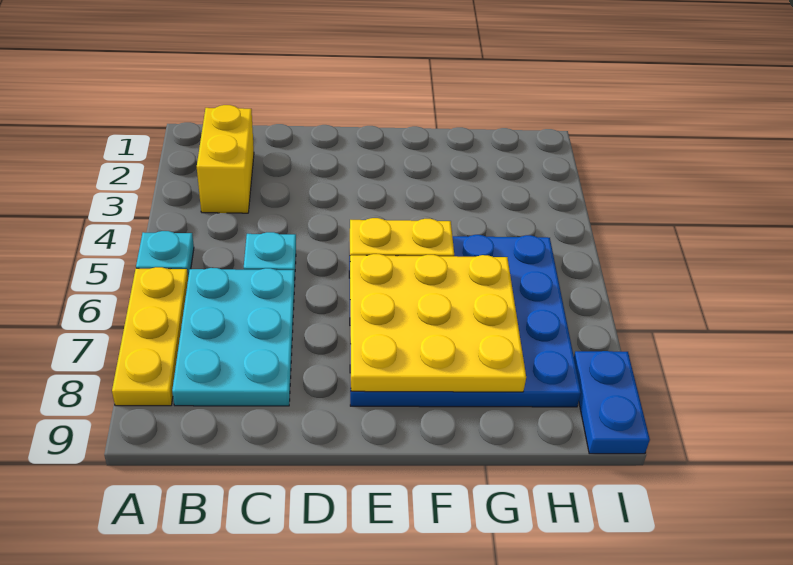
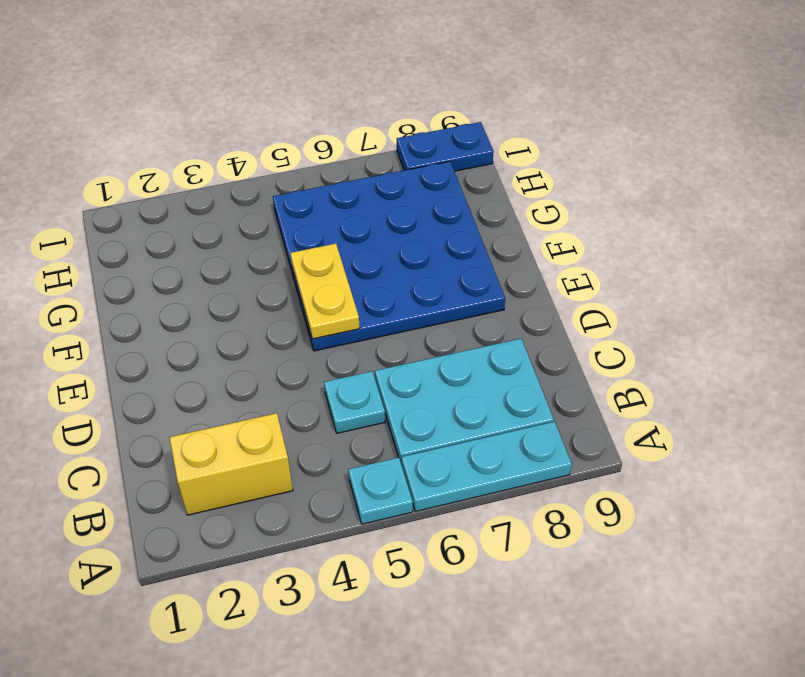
yellow 1x3 plate [112,267,188,406] -> cyan 1x3 plate [402,422,572,511]
yellow 3x3 plate [350,254,526,392] -> none

